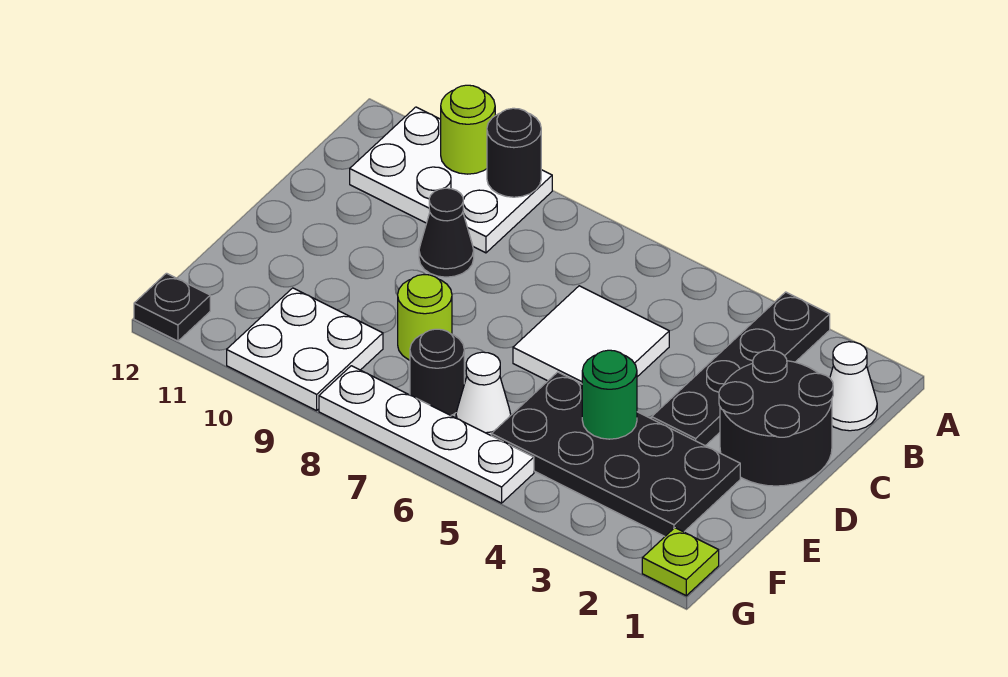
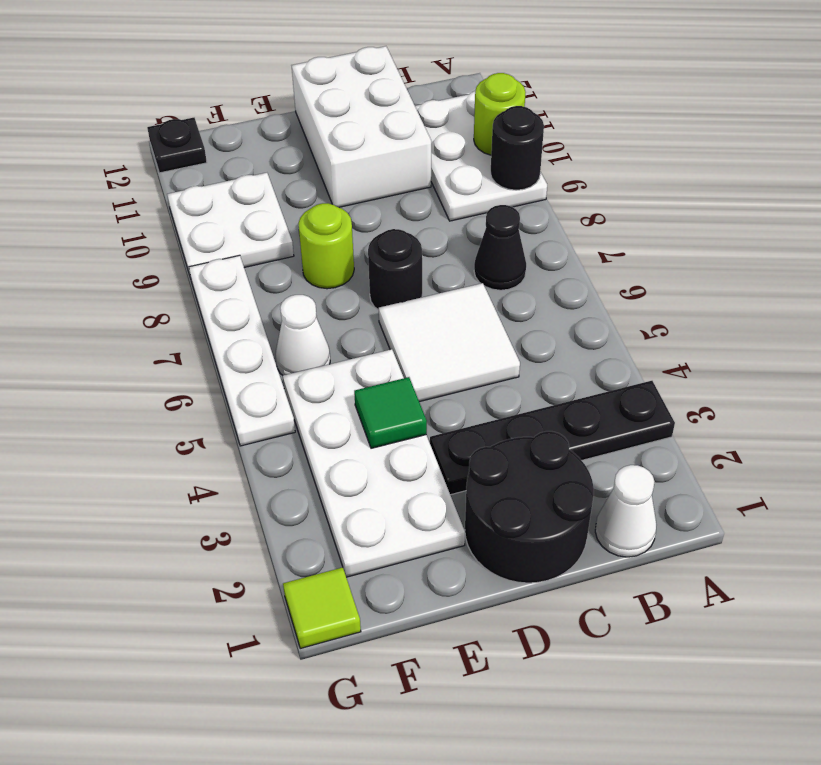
black 1x1 cone [419,188,474,277] -> black 1x1 cone moved to [474,205,526,290]
none -> white 2x3 brick [291,46,431,207]
black 2x4 plate [491,372,740,536] -> white 2x4 plate [283,349,465,577]
green 1x1 round brick [582,350,637,439] -> green 1x1 tile [354,377,427,448]
black 1x1 round brick [410,329,464,415] -> black 1x1 round brick moved to [368,229,422,310]
lime 1x1 plate [642,528,719,596] -> lime 1x1 tile [283,567,361,648]

